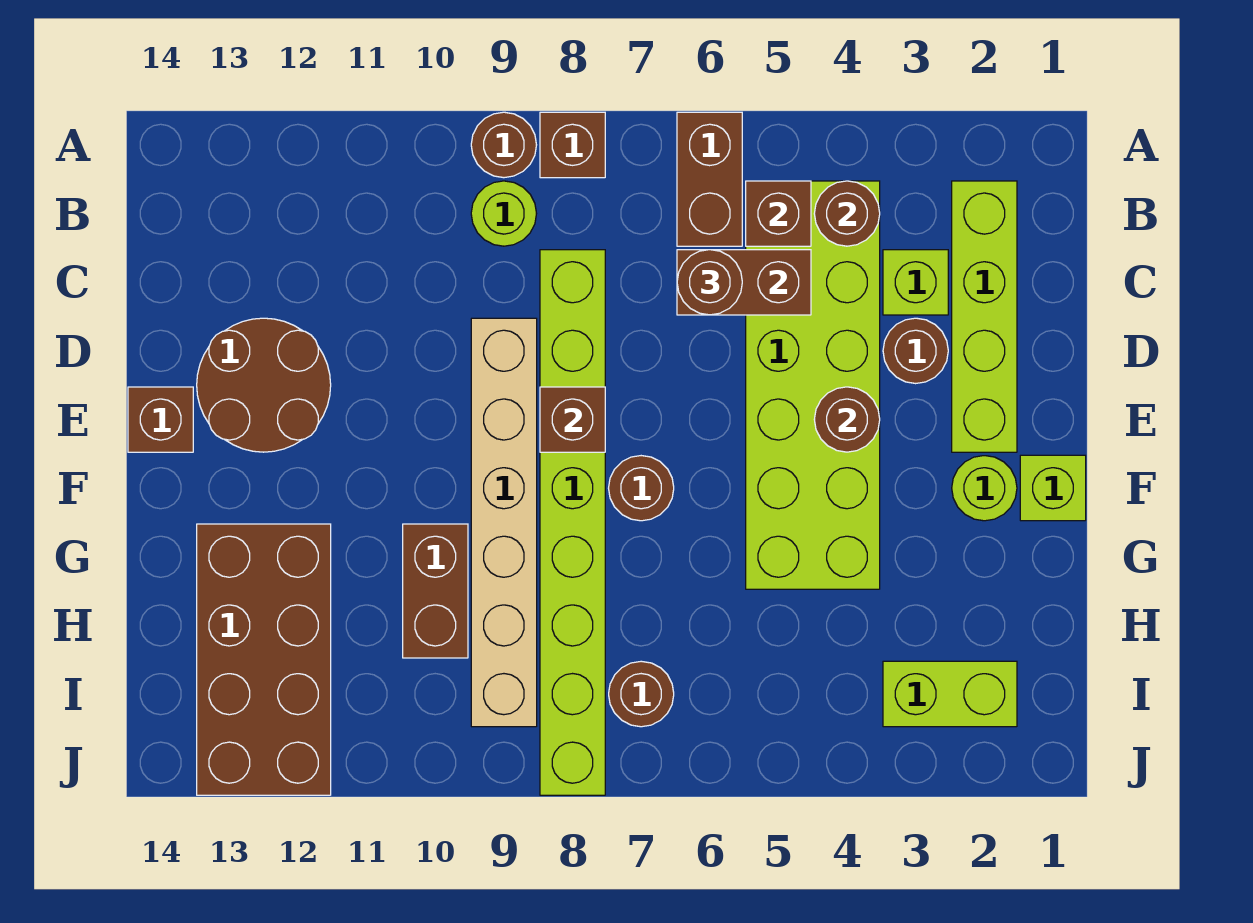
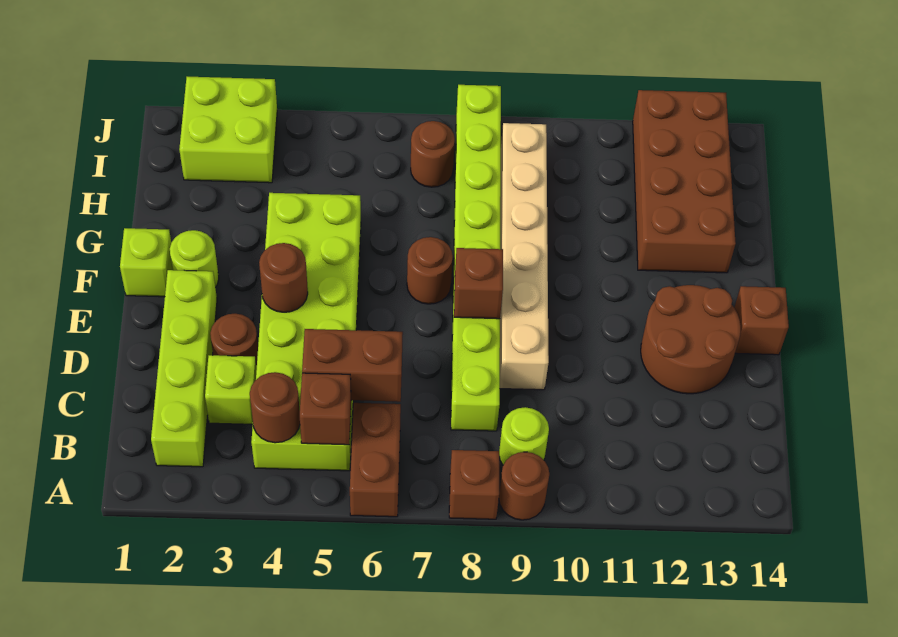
brown 1x1 round brick [677,250,742,315] -> none
brown 1x2 brick [403,524,468,658] -> none
lime 1x2 brick [883,661,1017,727] -> lime 2x2 brick [179,77,277,183]

